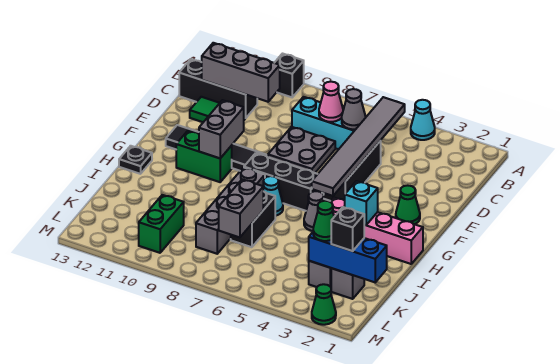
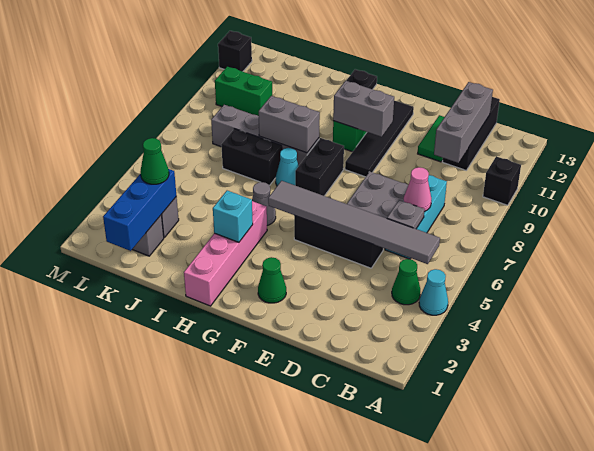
grey 1x1 cone [342,89,366,129] -> grey 1x1 plate [387,200,424,229]
black 1x3 brick [244,153,322,211] -> black 1x2 brick [295,138,344,196]
grey 1x2 brick [219,179,263,237] -> grey 1x2 brick moved to [259,96,320,153]
black 1x1 brick [331,207,364,251] -> black 1x1 brick moved to [218,31,252,72]
green 1x1 cone [312,284,336,325] -> green 1x1 cone moved to [392,259,420,305]

